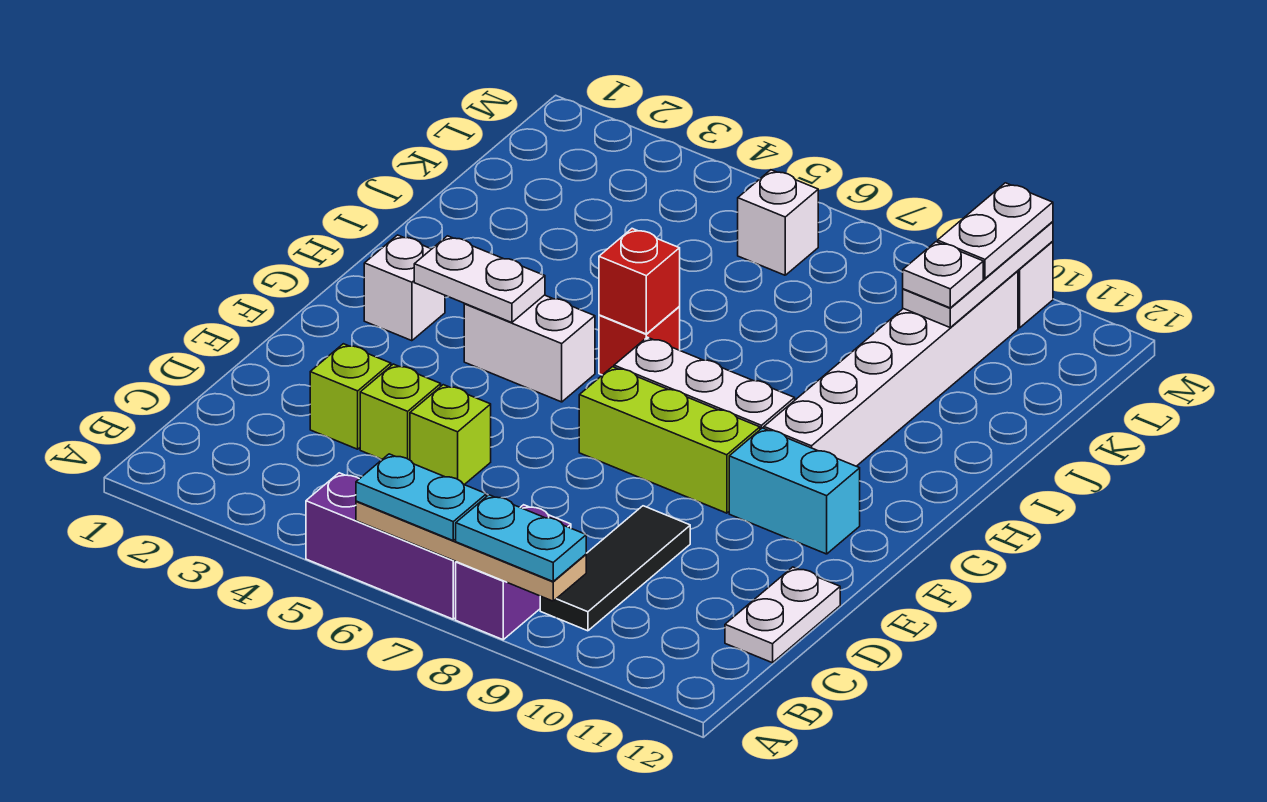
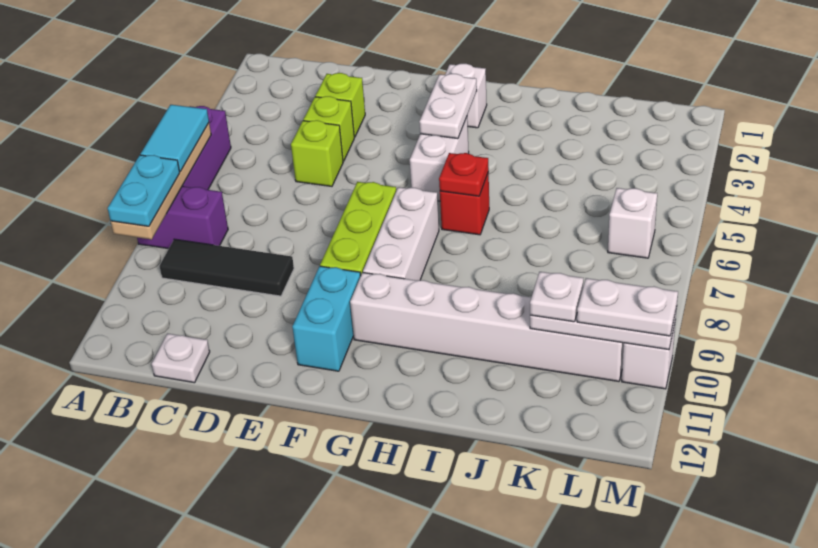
cyan 1x2 plate [356,454,486,540] -> cyan 1x2 tile [141,105,209,171]
white 1x2 plate [725,567,840,663] -> white 1x1 plate [152,334,210,383]
red 1x1 brick [599,229,680,334] -> red 1x1 plate [439,153,489,196]

